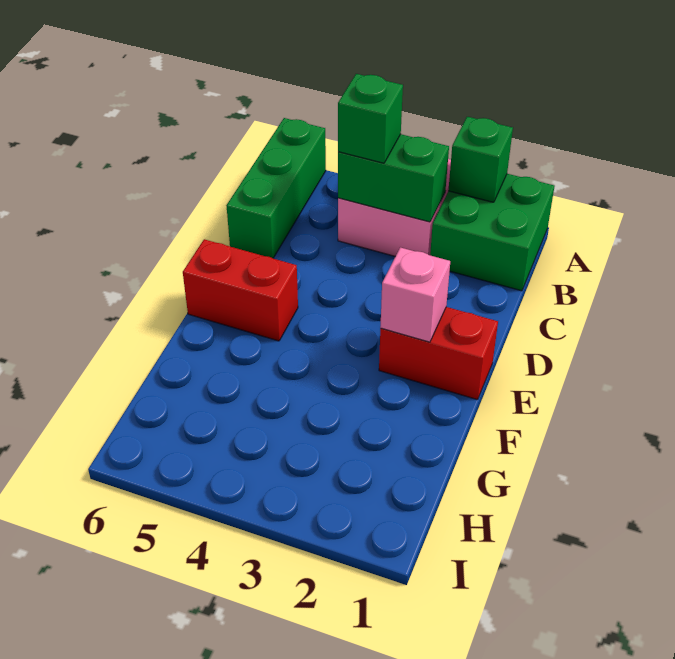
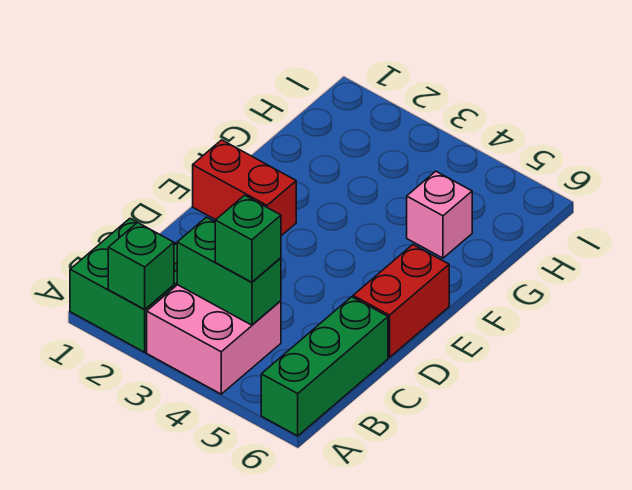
pink 1x1 brick [380,247,450,342] -> pink 1x1 brick moved to [407,171,472,258]
red 1x2 brick [183,239,298,341] -> red 1x2 brick turned to [353,245,449,358]

